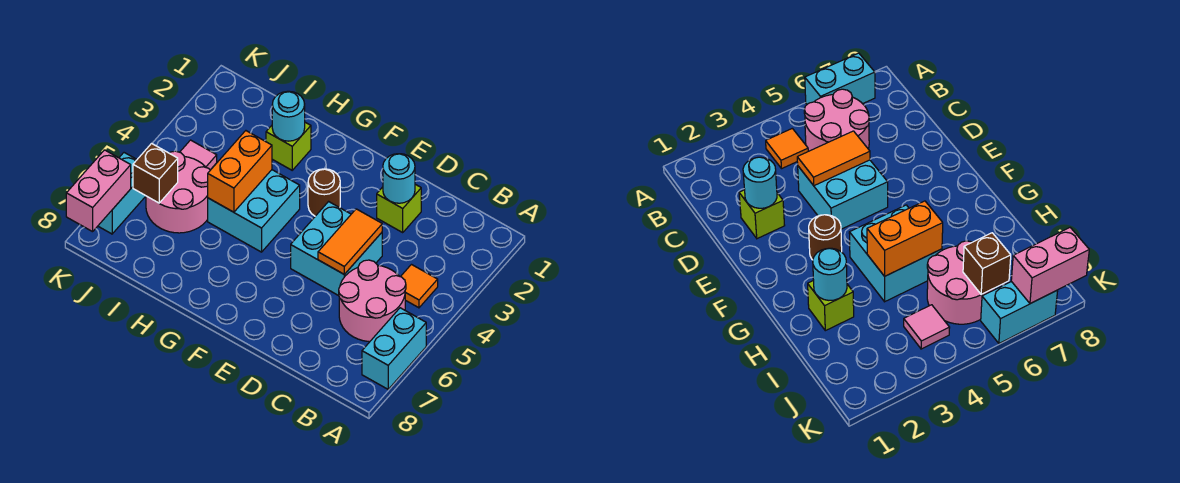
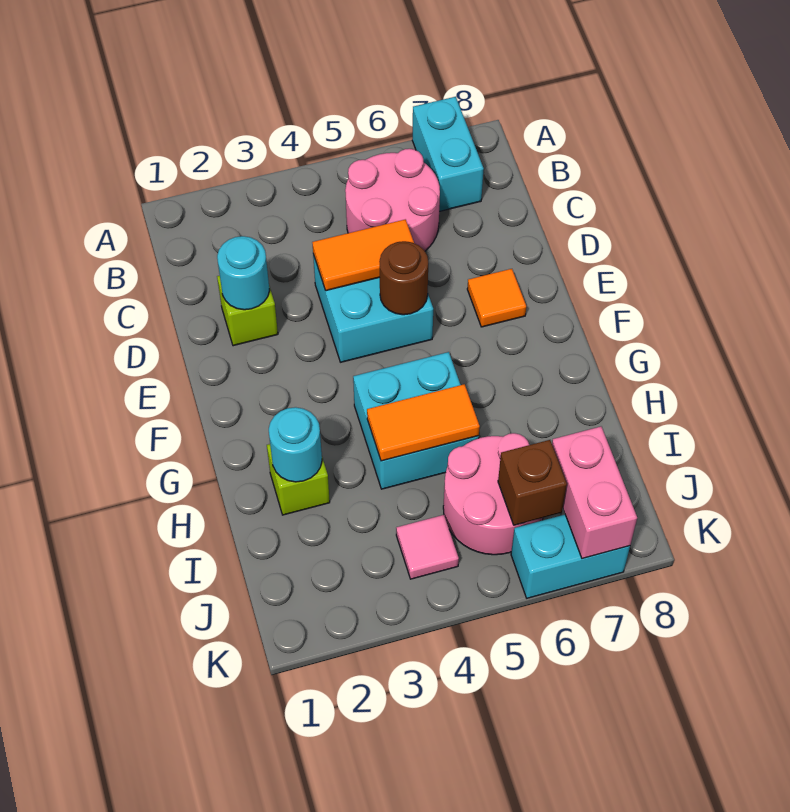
cyan 1x2 brick [362,308,426,389] -> cyan 1x2 brick turned to [412,97,484,211]
orange 1x1 tile [401,265,438,308] -> orange 1x1 tile moved to [467,269,526,327]
brown 1x1 round brick [308,169,340,216] -> brown 1x1 round brick moved to [379,241,428,315]
orange 1x2 brick [208,131,272,212] -> orange 1x2 tile [367,384,480,461]
pink 1x2 brick [66,150,131,232] -> pink 1x2 brick turned to [552,427,637,559]

